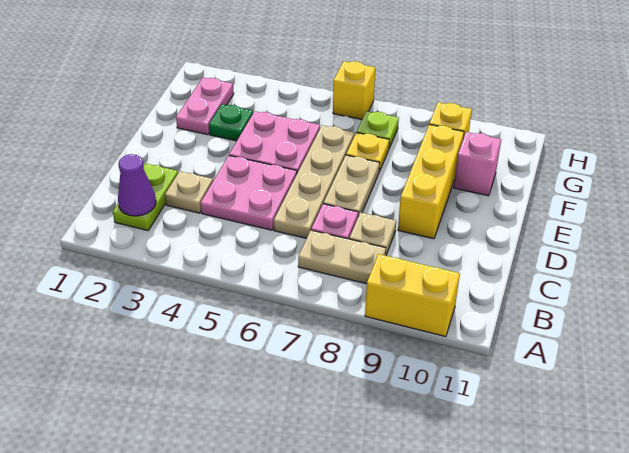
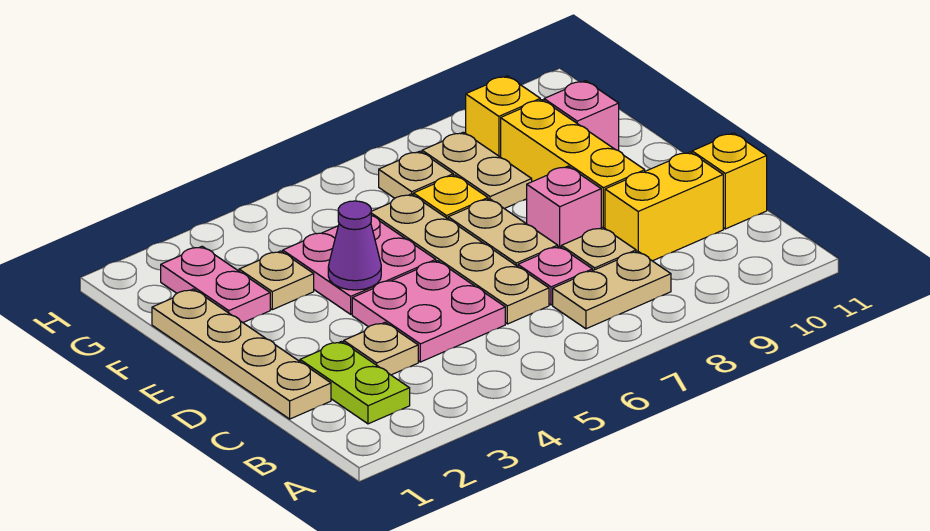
yellow 1x2 brick [365,254,460,337] -> yellow 1x2 brick moved to [605,152,723,261]
purple 1x1 cone [118,154,156,216] -> purple 1x1 cone moved to [328,201,381,290]
none -> tan 1x4 plate [152,289,331,419]
none -> pink 1x1 brick [527,166,601,247]
green 1x1 plate [209,104,253,141] -> tan 1x1 plate [239,251,314,310]
none -> tan 1x2 plate [422,132,532,209]
lime 1x1 plate [357,111,399,148] -> tan 1x1 plate [379,151,453,198]
yellow 1x1 brick [333,61,375,119] -> yellow 1x1 brick moved to [692,133,767,229]

